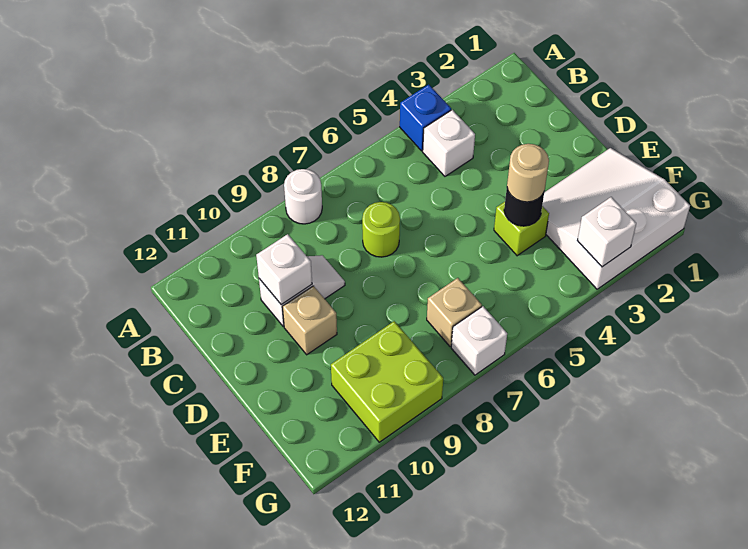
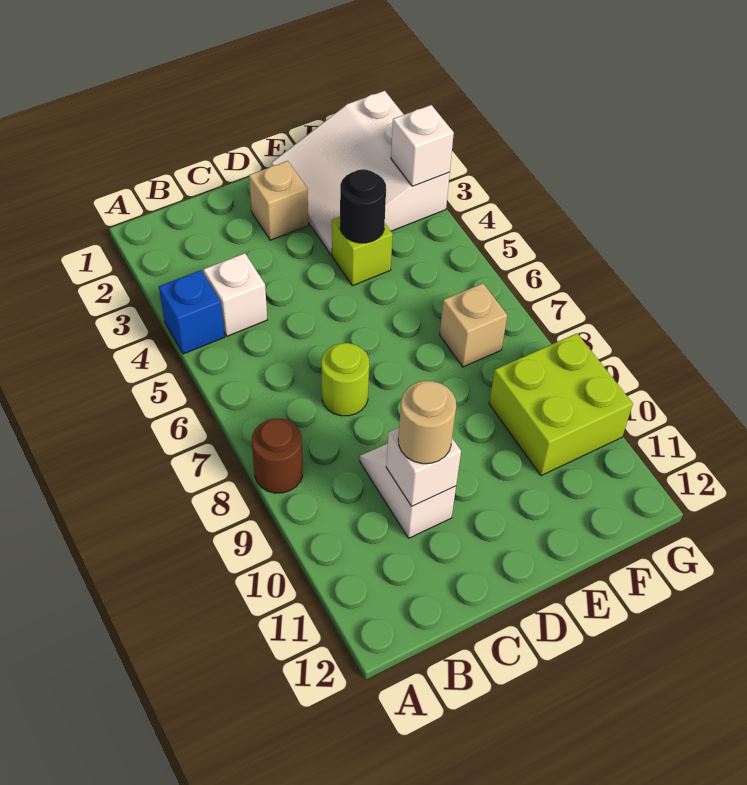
white 1x1 round brick [284,169,322,224] -> brown 1x1 round brick [252,419,303,493]
tan 1x1 brick [282,286,337,355] -> tan 1x1 brick moved to [249,161,308,240]
tan 1x1 round brick [507,144,549,202] -> tan 1x1 round brick moved to [398,381,456,464]
white 1x1 brick [451,306,507,375] -> none

